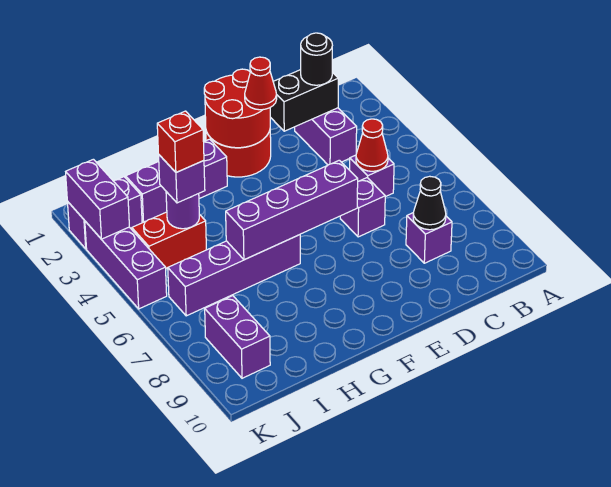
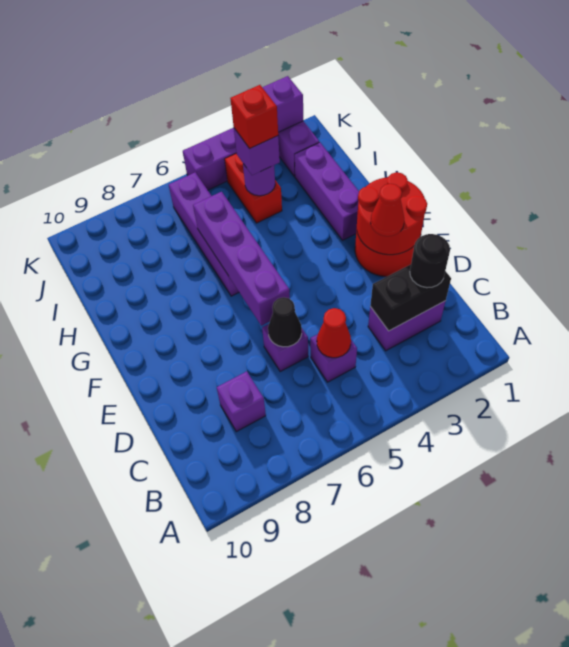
black 1x2 brick [270,70,338,131] -> black 1x2 brick turned to [370,264,451,331]
black 1x1 cone [413,176,446,230] -> black 1x1 cone moved to [268,297,302,347]
purple 1x2 brick [205,296,270,378] -> none

